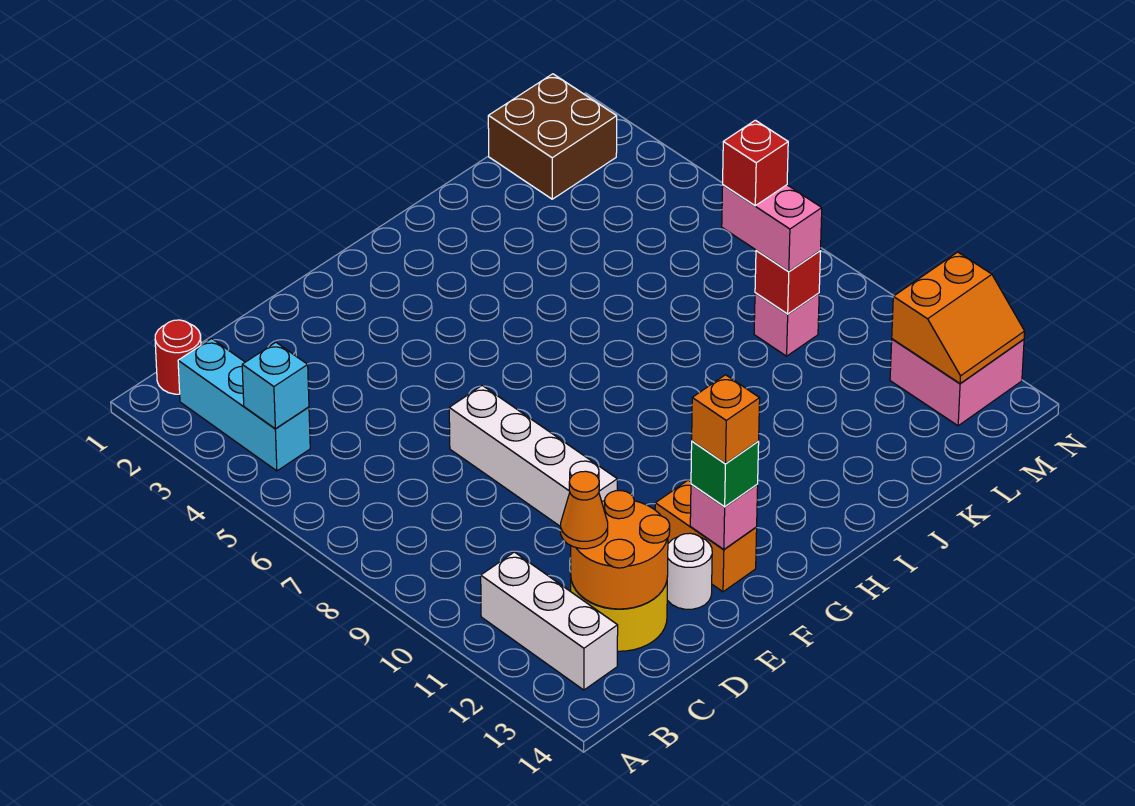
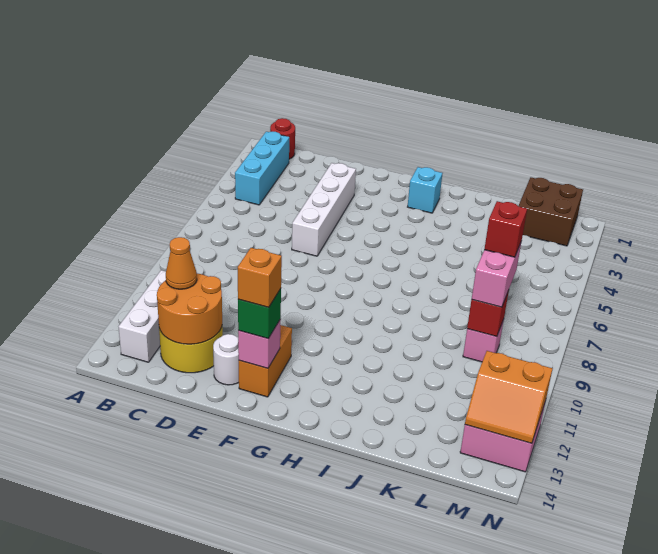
cyan 1x1 brick [242,342,309,429] -> cyan 1x1 brick moved to [408,167,442,213]
white 1x4 brick [449,385,617,527] -> white 1x4 brick moved to [292,163,356,256]

